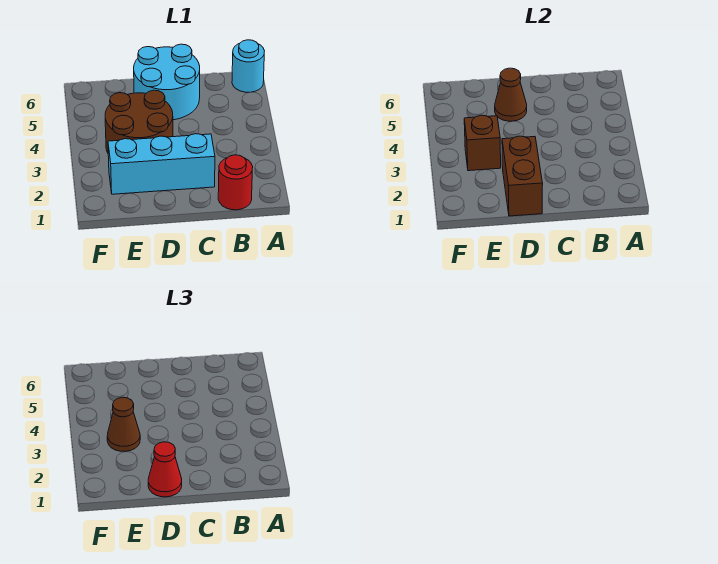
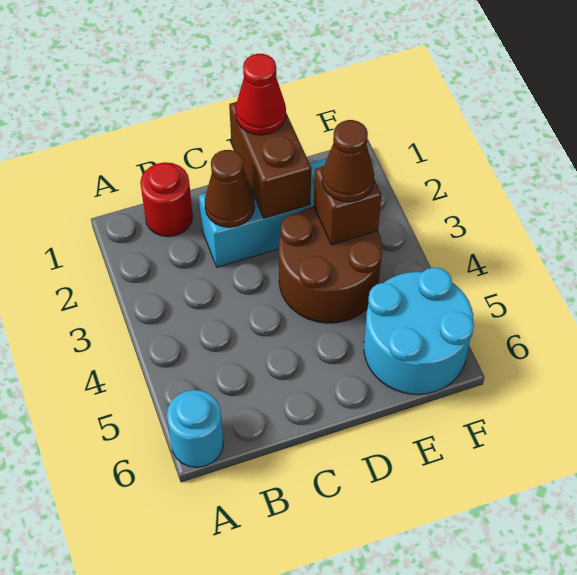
cyan 2x2 round brick [134,44,200,120] -> cyan 2x2 round brick moved to [364,268,474,394]
brown 1x1 cone [495,68,527,121] -> brown 1x1 cone moved to [205,150,255,227]

